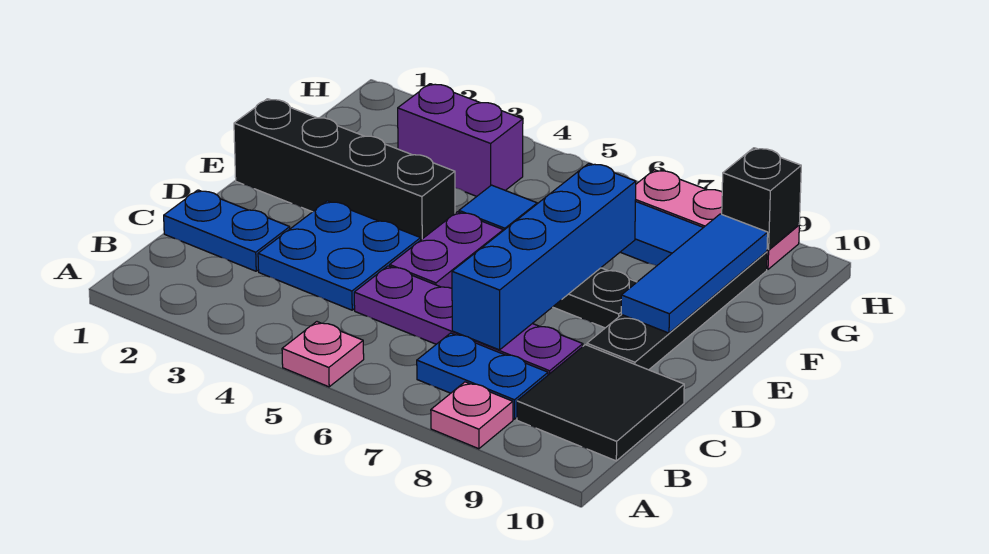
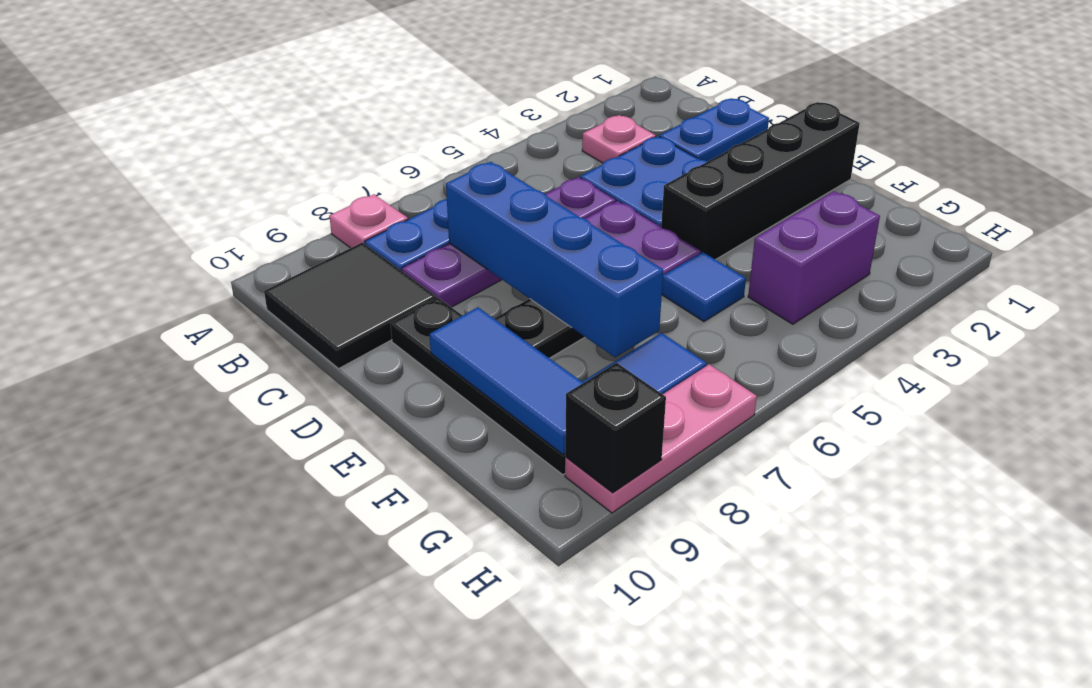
pink 1x1 plate [282,322,364,387] -> pink 1x1 plate moved to [582,115,656,163]

